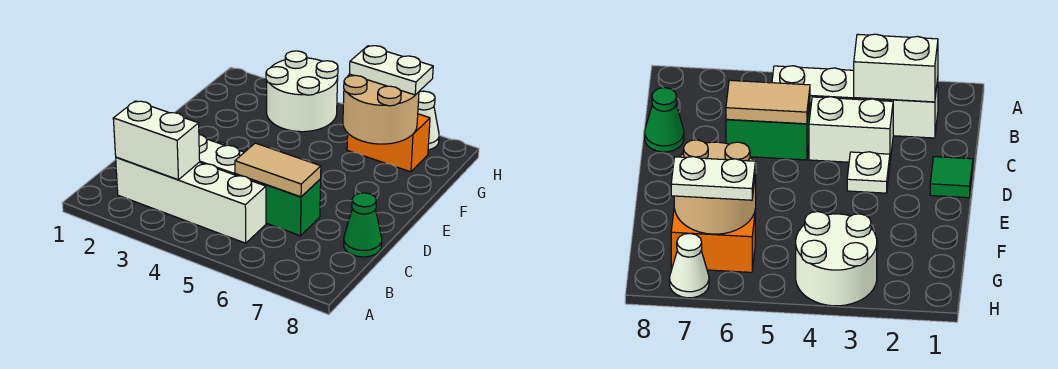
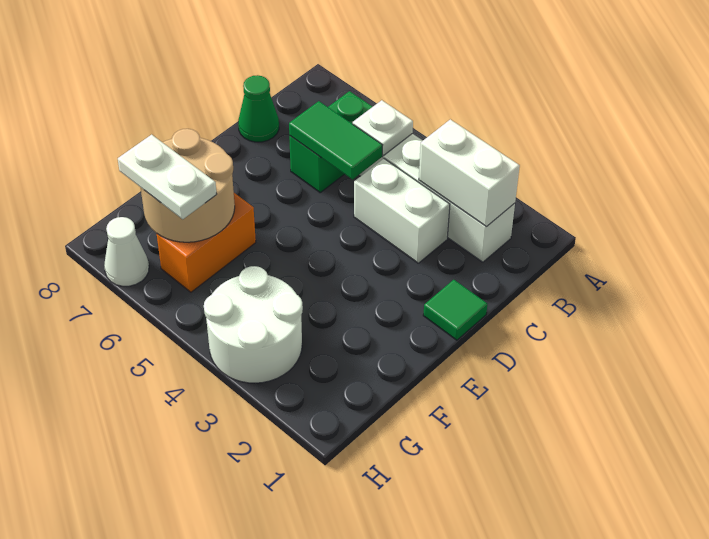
green 1x2 brick [235,174,321,236] -> green 1x2 brick turned to [289,91,372,192]
tan 1x2 tile [235,143,321,197] -> green 1x2 tile [289,101,382,180]
white 1x1 plate [847,152,890,193] -> white 1x1 plate moved to [353,100,413,156]
orange 1x2 brick [347,114,430,172] -> orange 1x2 brick turned to [157,193,256,292]

